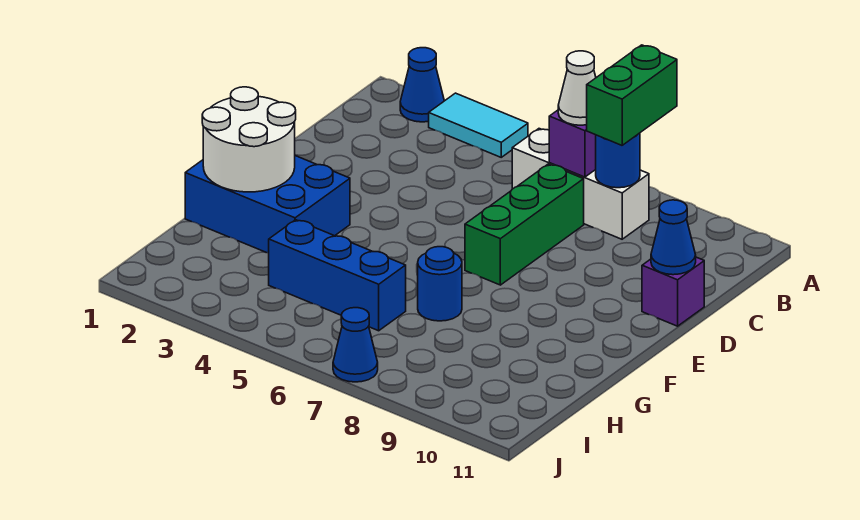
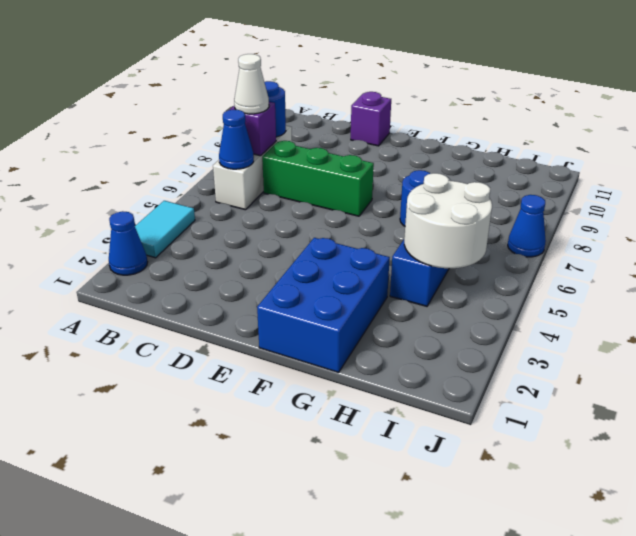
green 1x2 brick [587,45,677,145] -> none
blue 1x1 cone [651,200,696,275] -> blue 1x1 cone moved to [219,110,254,169]
white 2x2 round brick [202,87,296,192] -> white 2x2 round brick moved to [404,173,492,268]

